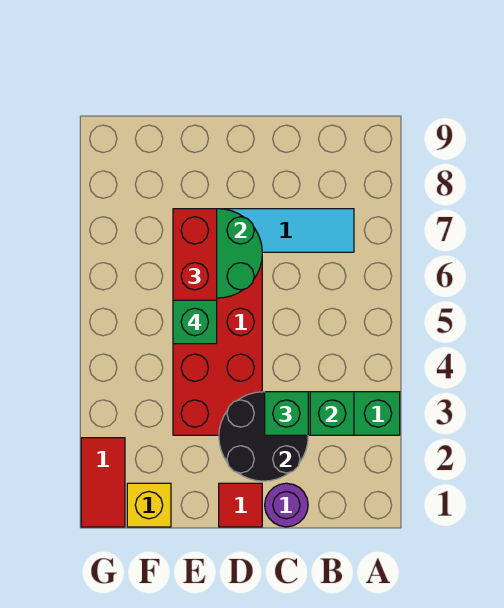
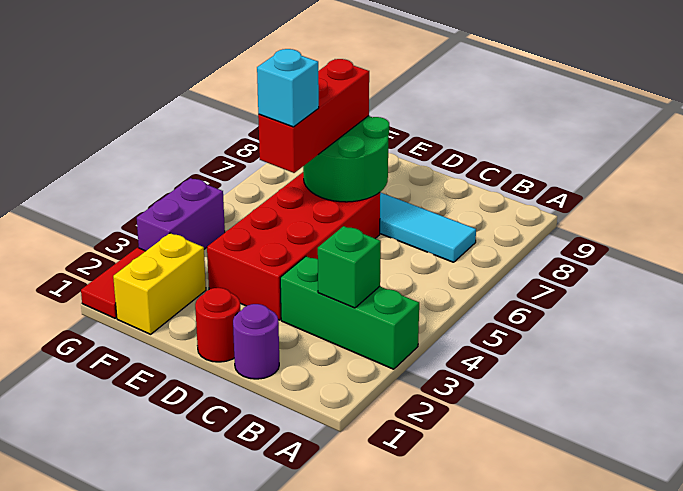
black 2x2 round brick [219,392,308,481] -> none
green 1x1 brick [265,392,308,435] -> none
red 1x1 tile [219,483,262,527] -> red 1x1 round brick [195,288,241,362]
green 1x1 brick [173,300,217,344] -> cyan 1x1 brick [257,49,319,127]
yellow 1x1 brick [127,483,171,527] -> yellow 1x2 brick [113,233,206,334]
none -> purple 1x2 brick [137,178,225,251]

